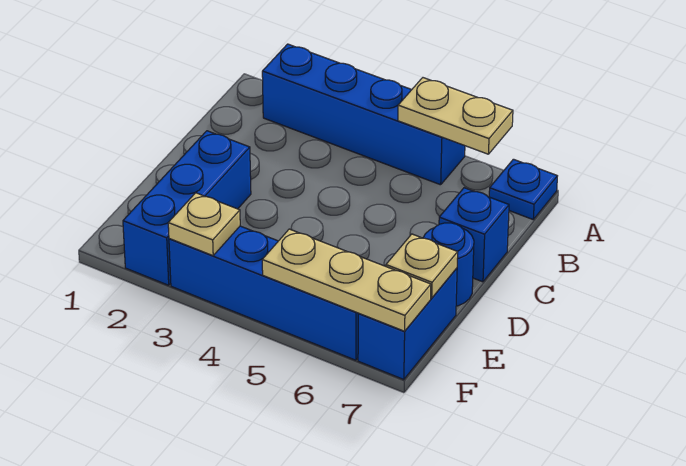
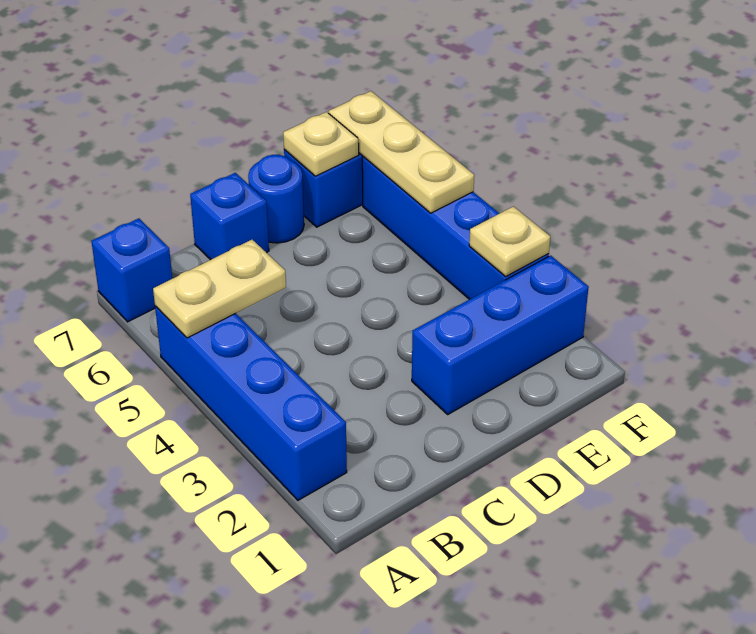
tan 1x2 plate [398,78,513,154] -> tan 1x2 plate turned to [153,240,286,338]
blue 1x1 plate [489,159,557,219] -> blue 1x1 brick [91,218,172,322]

